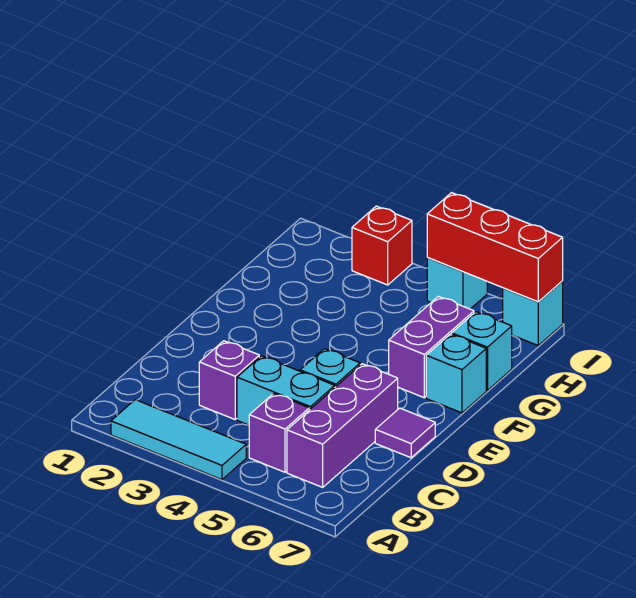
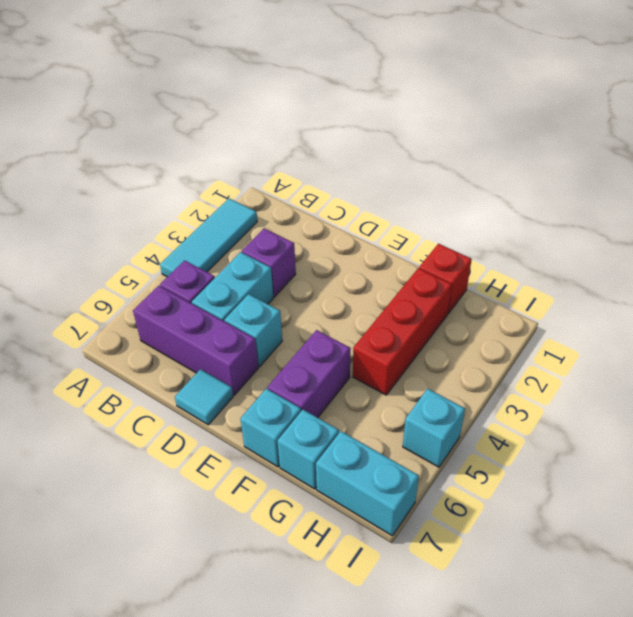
purple 1x1 tile [375,408,435,458] -> cyan 1x1 tile [175,369,233,425]
purple 1x2 brick [389,296,474,398] -> purple 1x2 brick turned to [267,330,351,418]
red 1x1 brick [352,206,412,285] -> red 1x1 brick moved to [419,244,472,313]
red 1x3 brick [427,193,563,302] -> red 1x3 brick moved to [353,268,452,395]
cyan 1x1 brick [503,281,563,345] -> cyan 1x2 brick [316,431,419,536]

